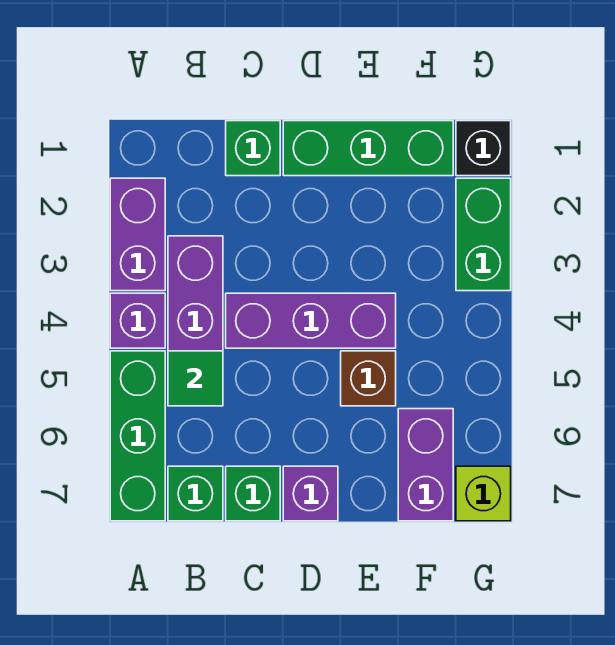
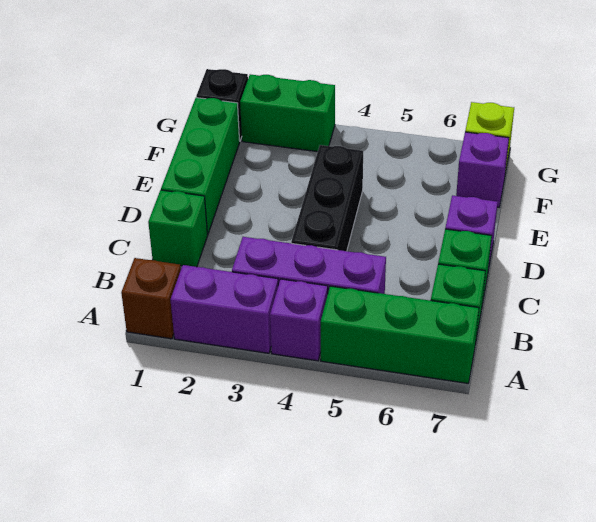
green 1x1 tile [168,351,223,406] -> none
purple 1x3 brick [226,293,396,348] -> black 1x3 brick [291,145,363,251]
brown 1x1 brick [341,351,396,406] -> brown 1x1 brick moved to [121,258,181,339]
purple 1x2 brick [398,409,453,521] -> purple 1x1 brick [456,132,509,207]

